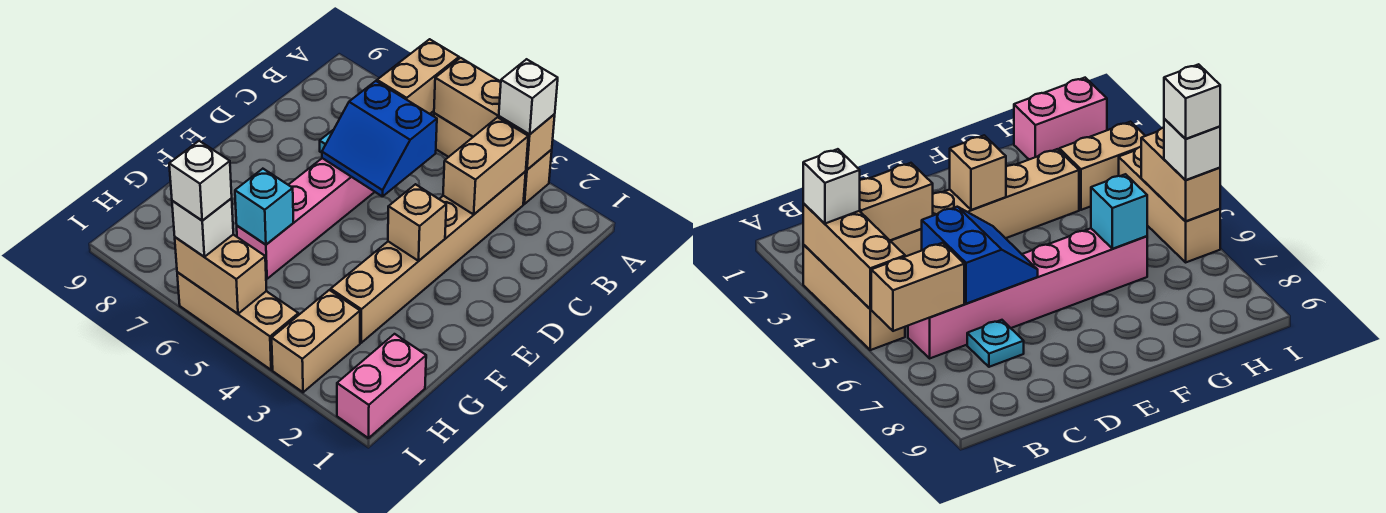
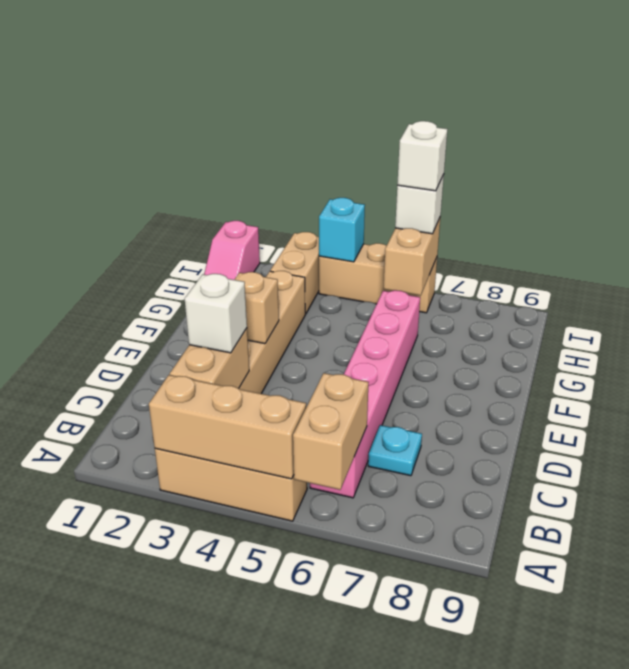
white 1x1 brick [499,59,558,134] -> white 1x1 brick moved to [185,274,247,353]
blue 2x2 slope [322,81,437,197] -> none
cyan 1x1 brick [235,169,293,245] -> cyan 1x1 brick moved to [319,198,365,262]
pink 1x2 brick [337,334,426,438] -> pink 1x2 slope [204,221,260,280]
tan 1x2 brick [175,235,267,314] -> tan 1x2 brick turned to [383,218,440,296]

